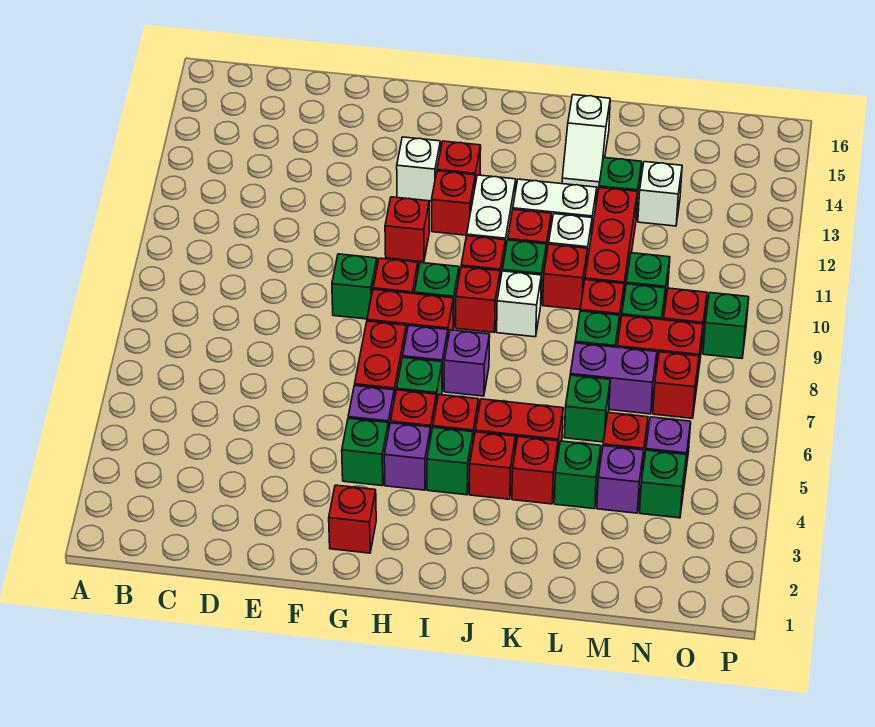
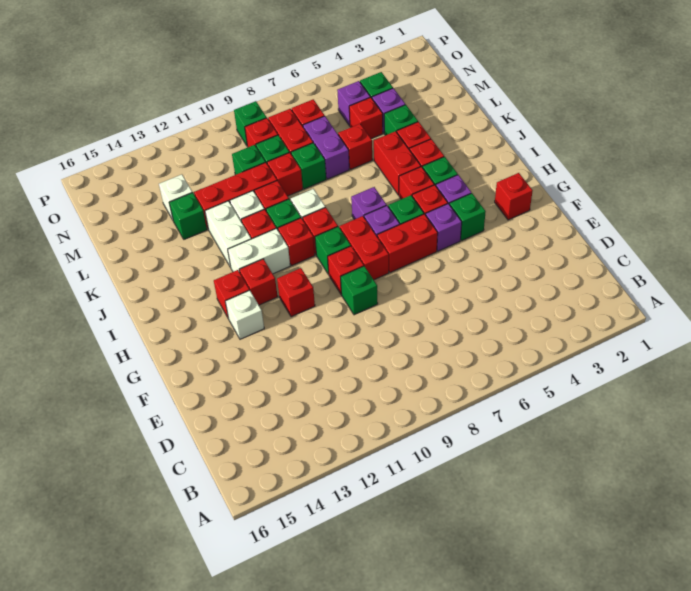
white 1x2 slope [562,95,610,188] -> none
green 1x1 brick [564,375,610,442] -> red 1x1 brick [338,124,372,169]

